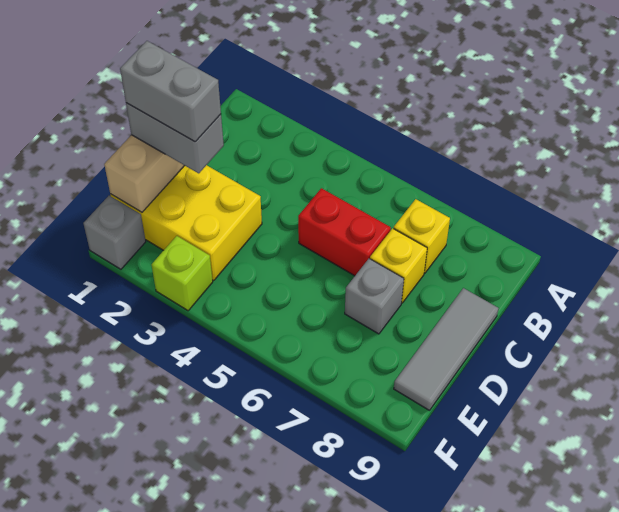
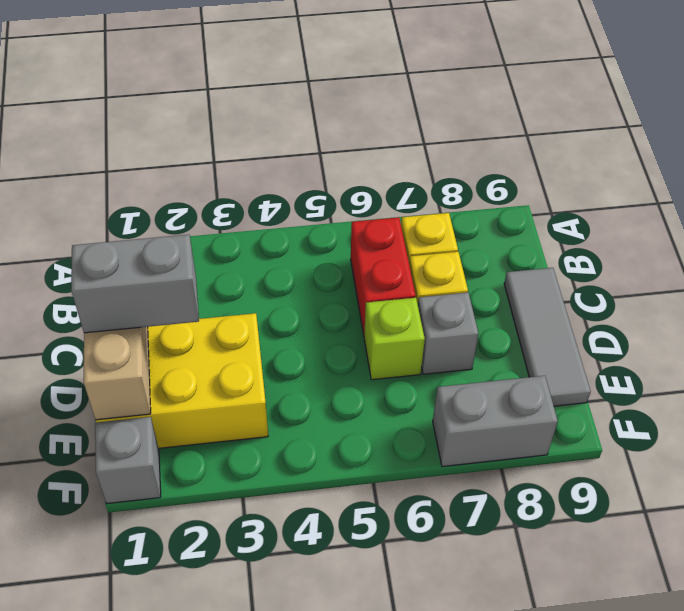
red 1x2 brick [298,188,391,276] -> red 1x2 brick turned to [351,217,416,335]
grey 1x2 brick [120,41,221,142] -> grey 1x2 brick moved to [433,376,558,467]
lime 1x1 brick [152,236,213,311] -> lime 1x1 brick moved to [364,298,425,380]

